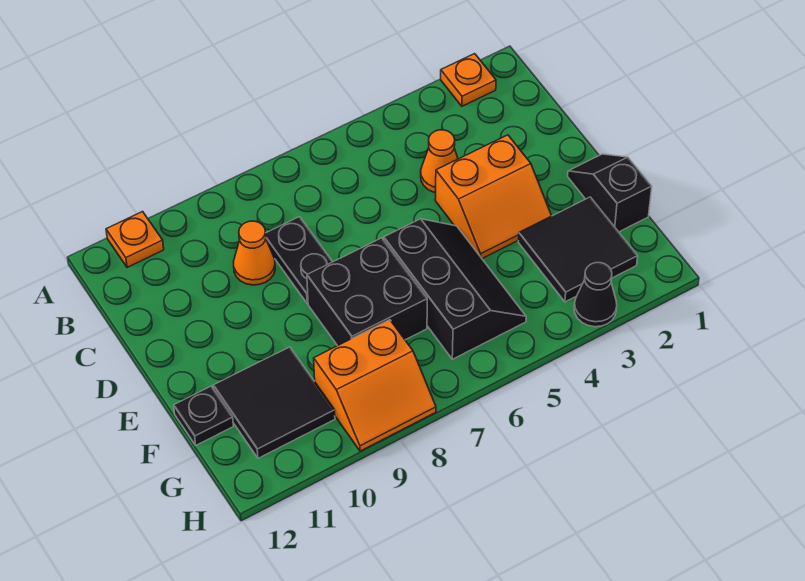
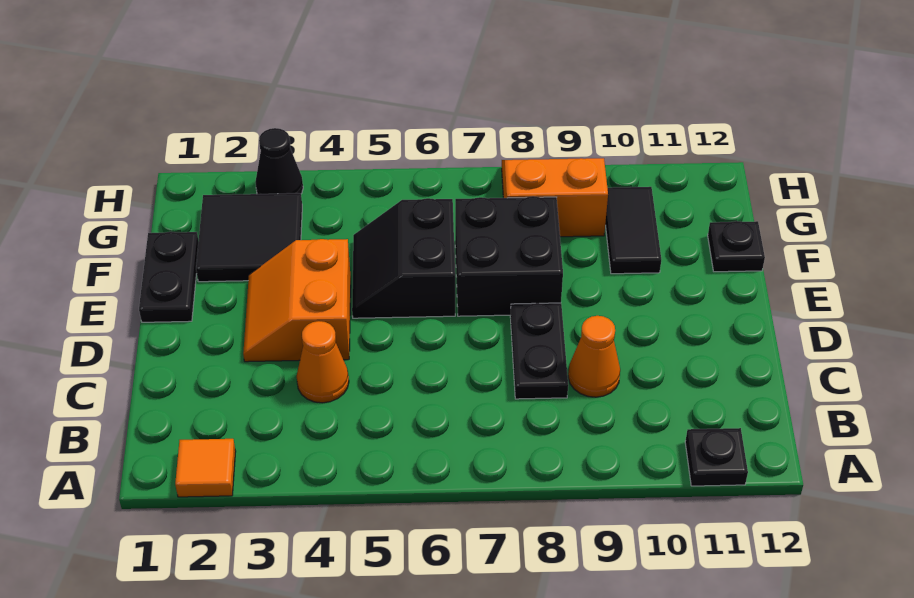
orange 1x1 plate [441,54,496,106] -> orange 1x1 tile [175,439,236,497]
orange 1x1 plate [106,212,164,267] -> black 1x1 plate [685,428,748,486]
orange 2x2 slope [435,135,552,258] -> orange 2x2 slope turned to [243,239,351,362]
black 1x2 slope [568,154,652,232] -> black 1x2 plate [139,232,199,322]
black 2x3 slope [384,219,526,359] -> black 2x2 slope [352,198,455,318]
black 2x2 tile [213,347,335,458] -> black 1x2 tile [605,187,661,274]

